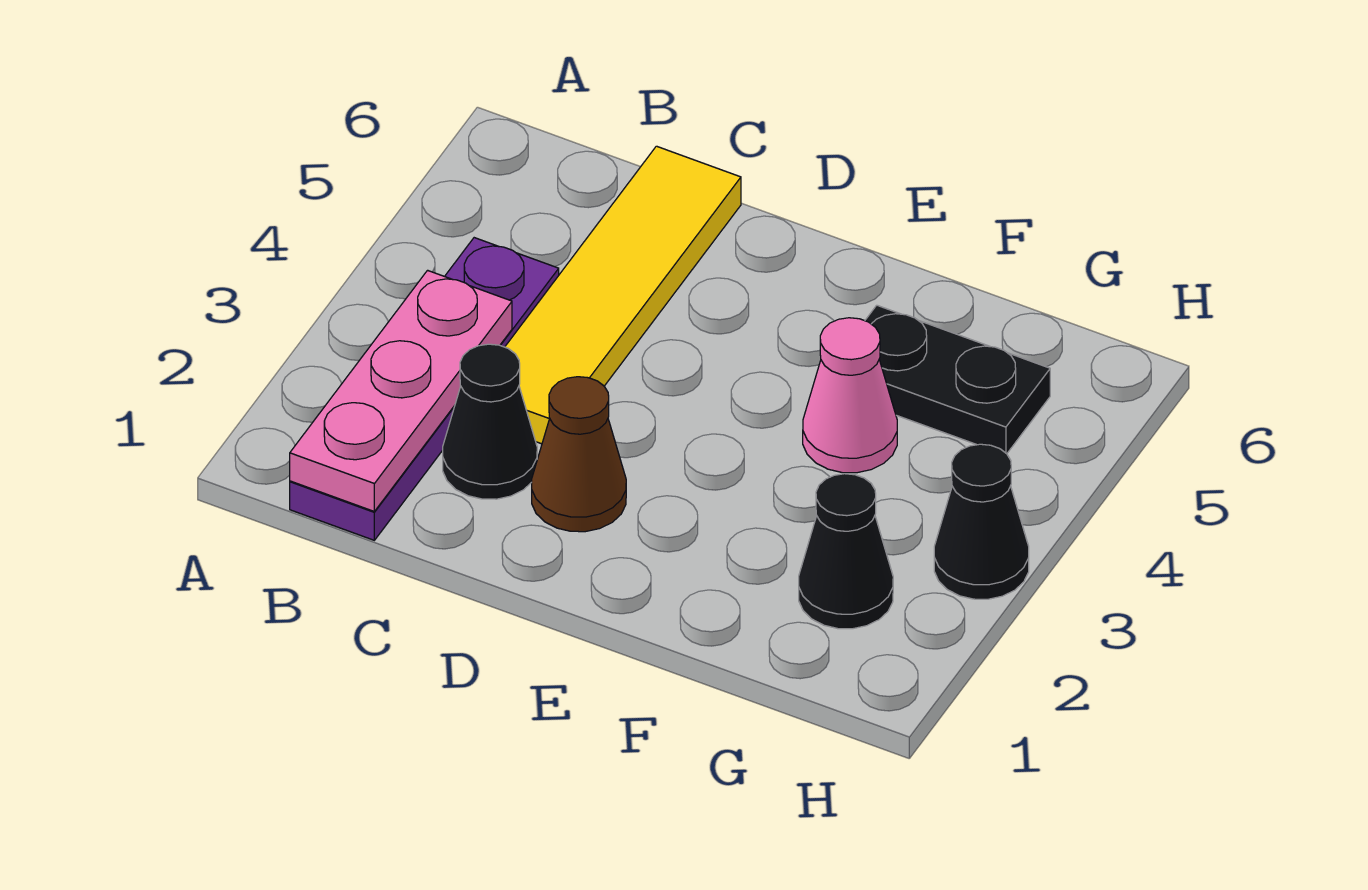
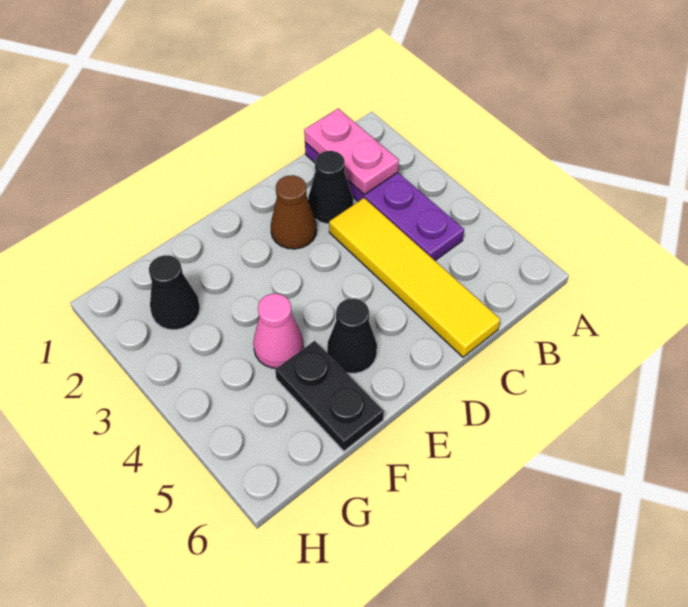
pink 1x3 plate [290,270,512,511] -> pink 1x2 plate [304,109,399,194]
black 1x2 plate [865,305,1050,454] -> black 1x2 plate turned to [275,341,384,451]
black 1x1 cone [934,444,1029,599] -> black 1x1 cone moved to [327,299,377,373]

